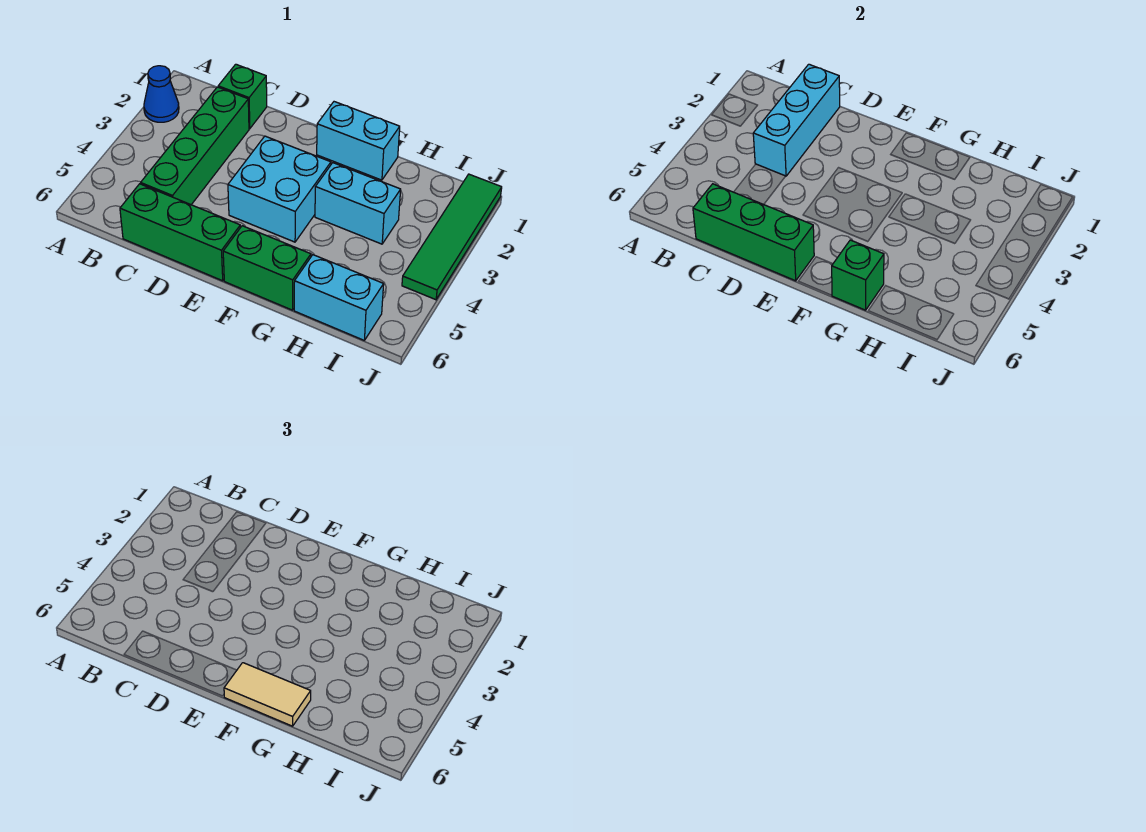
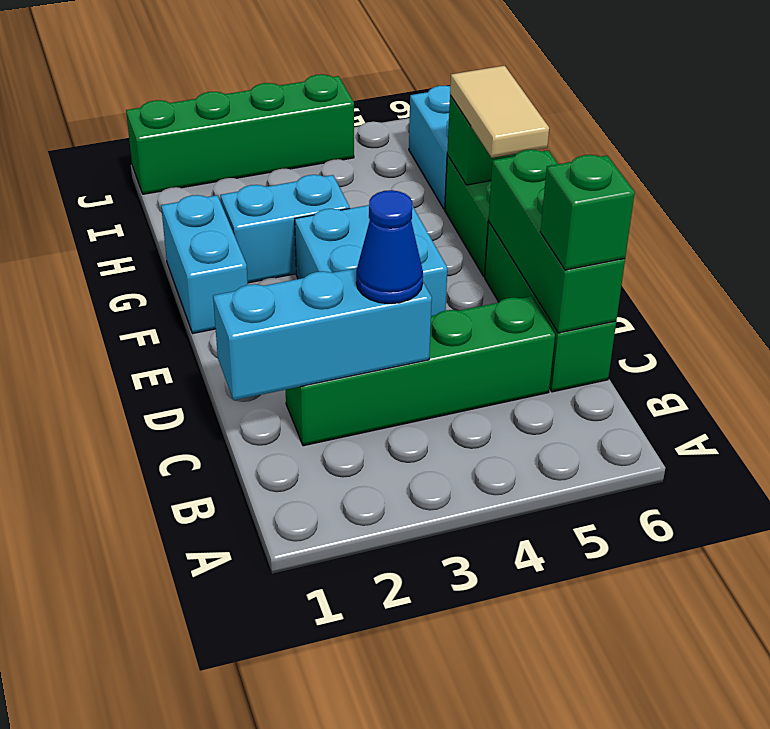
blue 1x1 cone [144,66,179,122] -> blue 1x1 cone moved to [356,190,423,304]
green 1x1 brick [218,64,267,129] -> green 1x1 brick moved to [540,155,635,270]
cyan 1x2 brick [315,163,401,244] -> cyan 1x2 brick turned to [220,175,350,283]
green 1x4 tile [402,174,502,300] -> green 1x4 brick [126,74,354,194]

